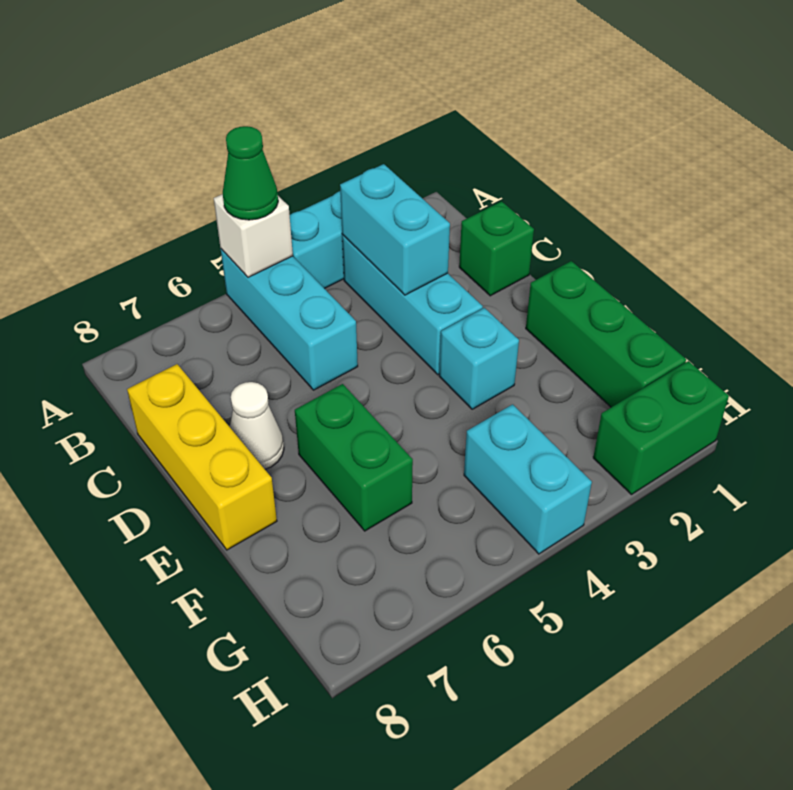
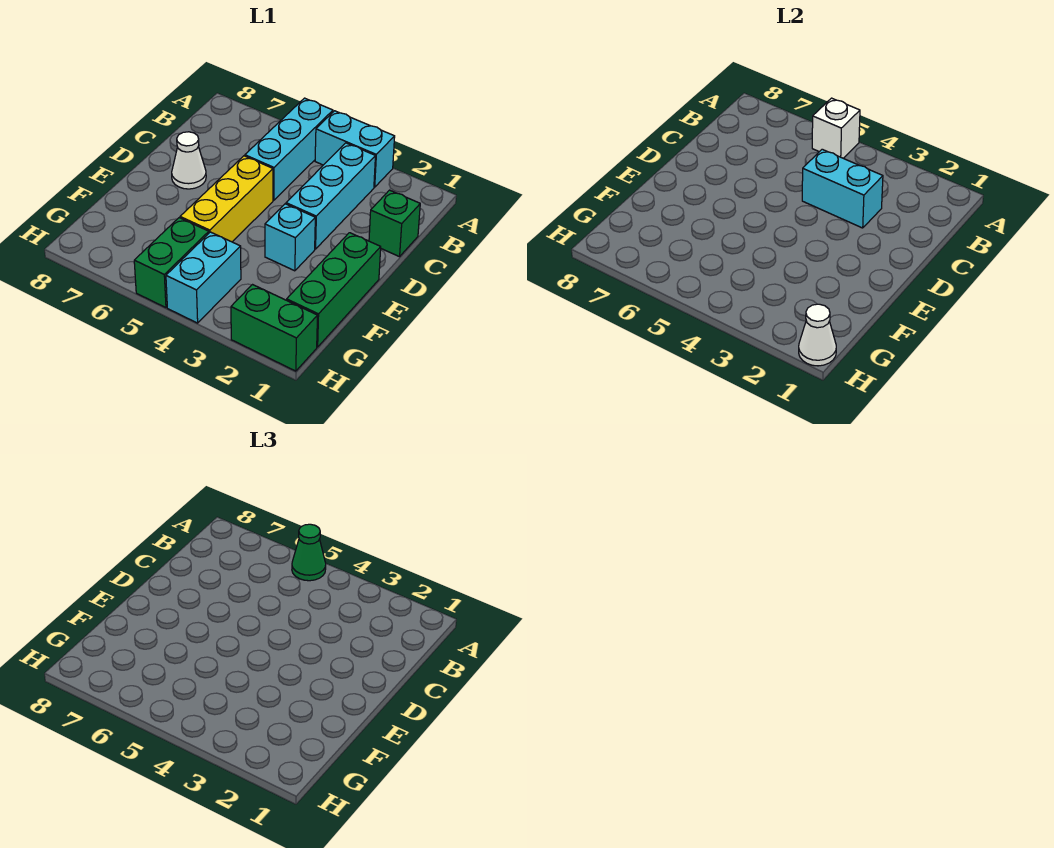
cyan 1x2 brick [340,164,450,295] -> cyan 1x2 brick turned to [802,149,883,228]
yellow 1x3 brick [127,364,277,550] -> yellow 1x3 brick moved to [180,156,273,242]
green 1x2 brick [295,384,413,531] -> green 1x2 brick moved to [134,218,209,308]
none -> white 1x1 cone [799,304,836,366]

